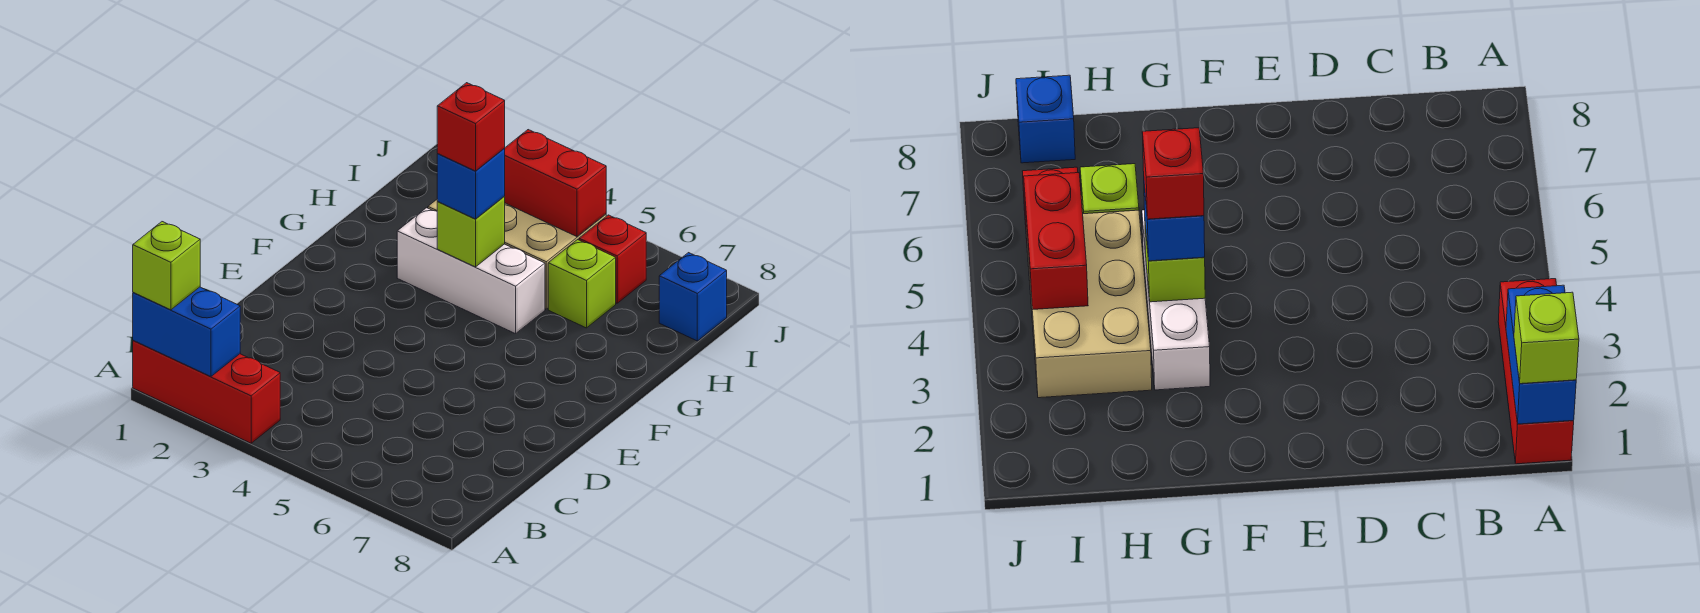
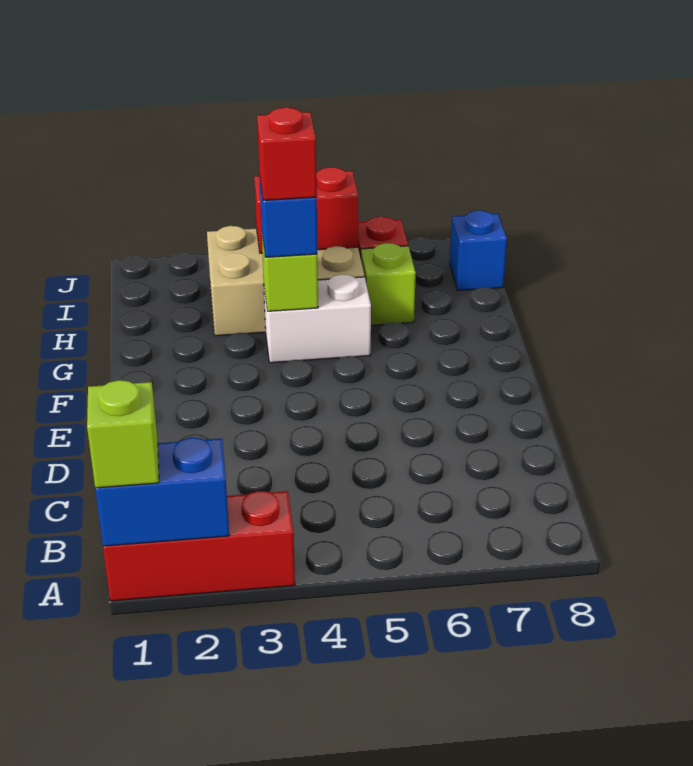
white 1x3 brick [397,208,545,334] -> white 1x2 brick [264,275,371,363]

